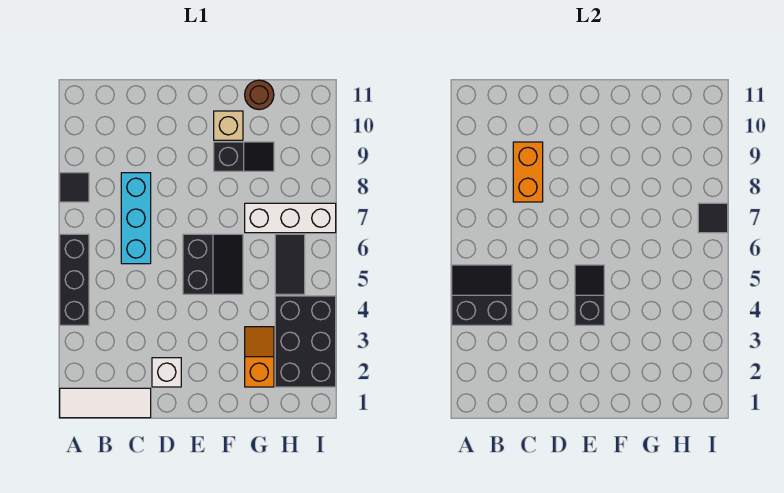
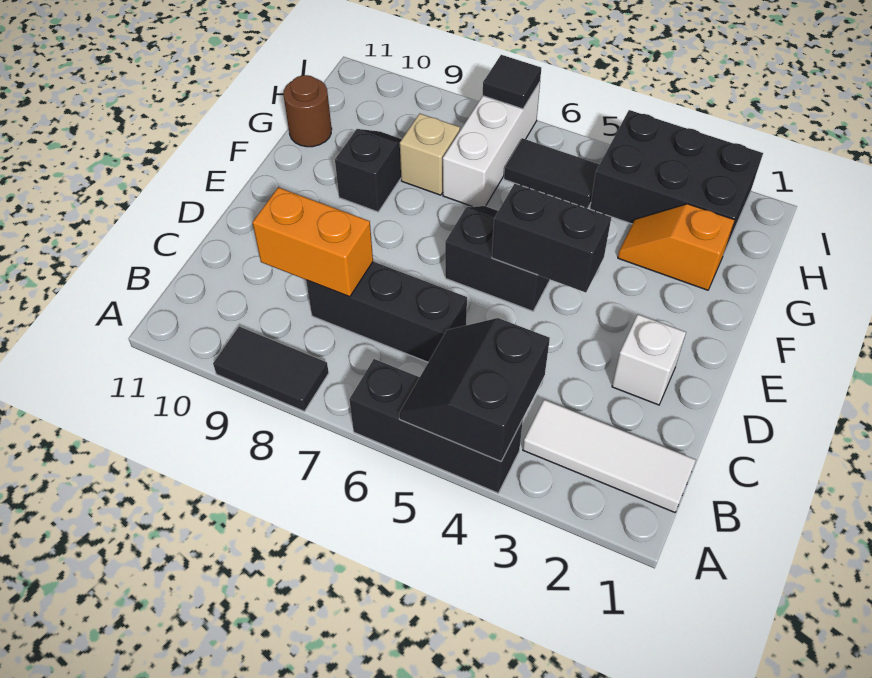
white 1x3 tile [60,388,151,418] -> white 1x3 tile turned to [523,400,696,512]
black 1x1 tile [60,173,89,202] -> black 1x2 tile [213,327,329,411]
cyan 1x3 brick [121,173,151,264] -> black 1x3 brick [306,262,467,362]
black 1x2 slope [575,265,604,325] -> black 1x2 brick [492,183,611,292]
tan 1x1 brick [214,111,243,140] -> tan 1x1 brick moved to [400,114,460,195]

